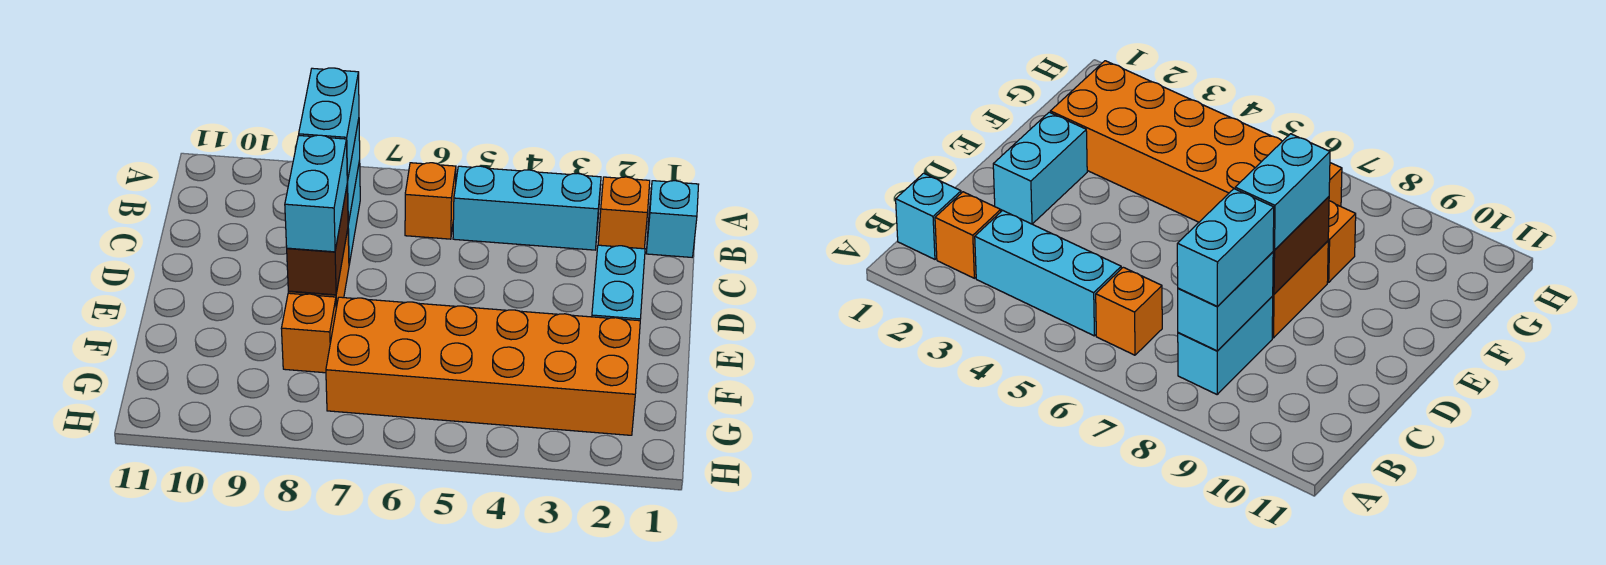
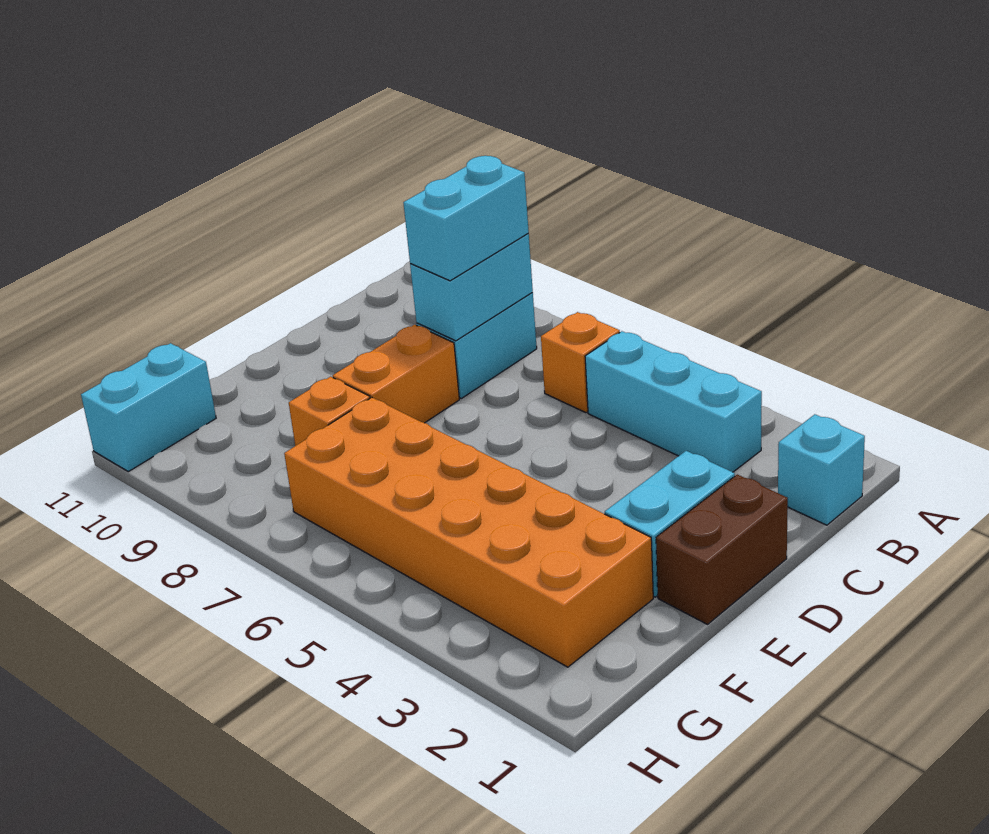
orange 1x1 brick [598,177,650,249] -> none
brown 1x2 brick [287,188,348,295] -> brown 1x2 brick moved to [656,474,788,624]
cyan 1x2 brick [285,135,347,252] -> cyan 1x2 brick moved to [81,343,216,472]

